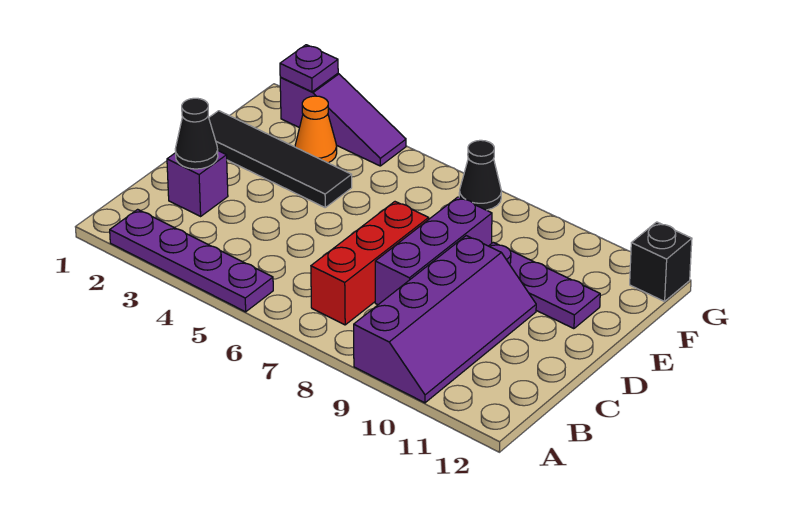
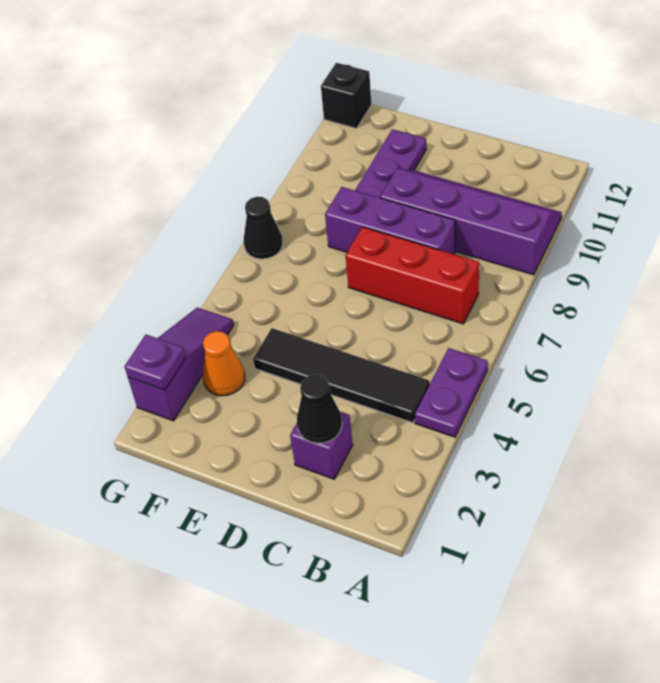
purple 1x4 plate [110,209,273,312] -> purple 1x2 plate [415,348,488,437]
black 1x4 tile [209,111,352,207] -> black 1x4 tile turned to [253,328,430,423]

